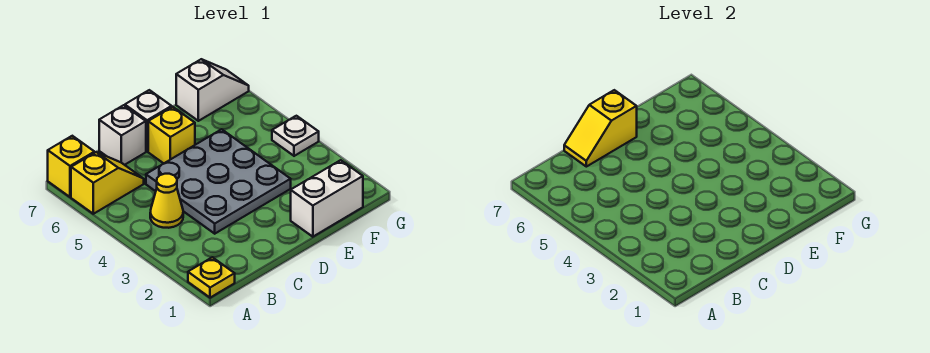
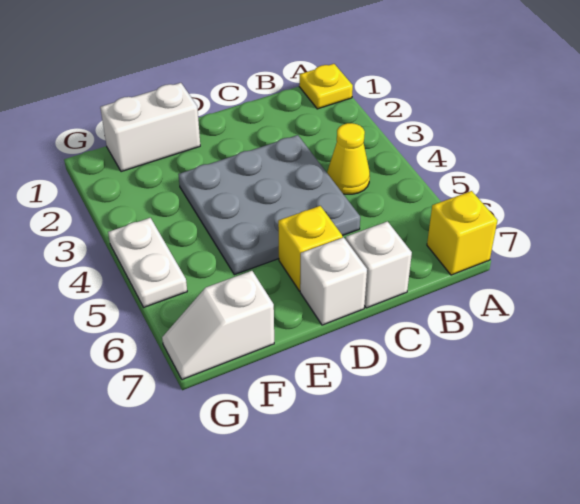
yellow 1x2 slope [71,152,144,214] -> none
yellow 1x2 slope [564,90,637,167] -> none
white 1x1 plate [272,116,319,156] -> white 1x2 plate [108,218,187,307]

